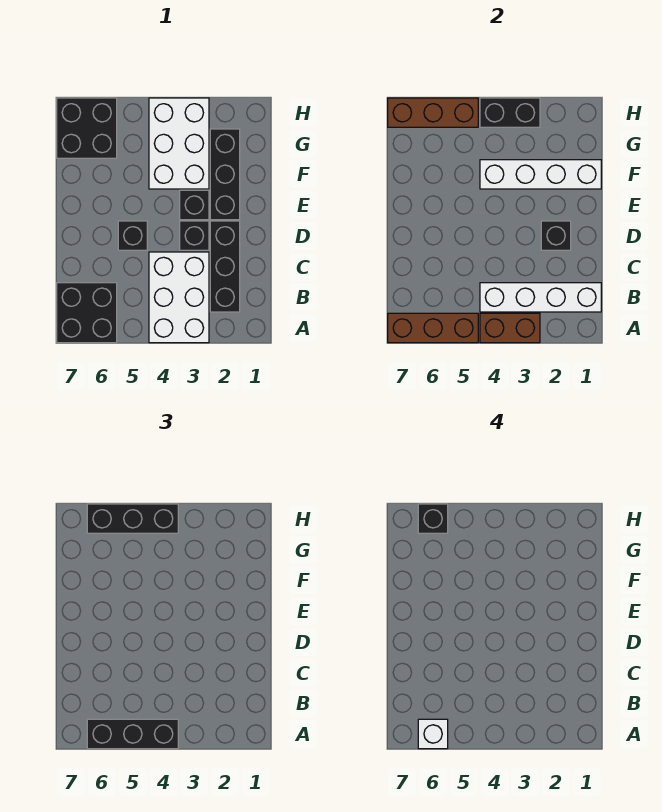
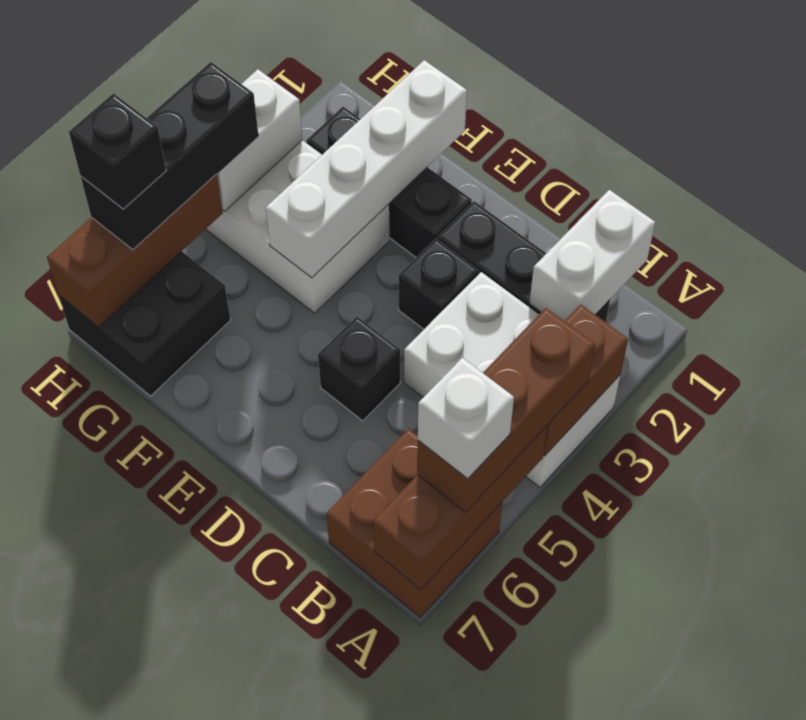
black 1x3 brick [87,719,178,749] -> brown 1x3 brick [417,308,595,513]
black 2x2 brick [57,283,117,343] -> brown 2x2 brick [326,429,502,617]
white 1x4 brick [480,283,601,312] -> white 1x2 brick [529,190,655,321]
black 1x1 brick [541,221,571,250] -> none
black 1x1 brick [180,190,209,220] -> none
black 1x2 brick [480,98,540,127] -> white 1x2 brick [217,70,302,211]

